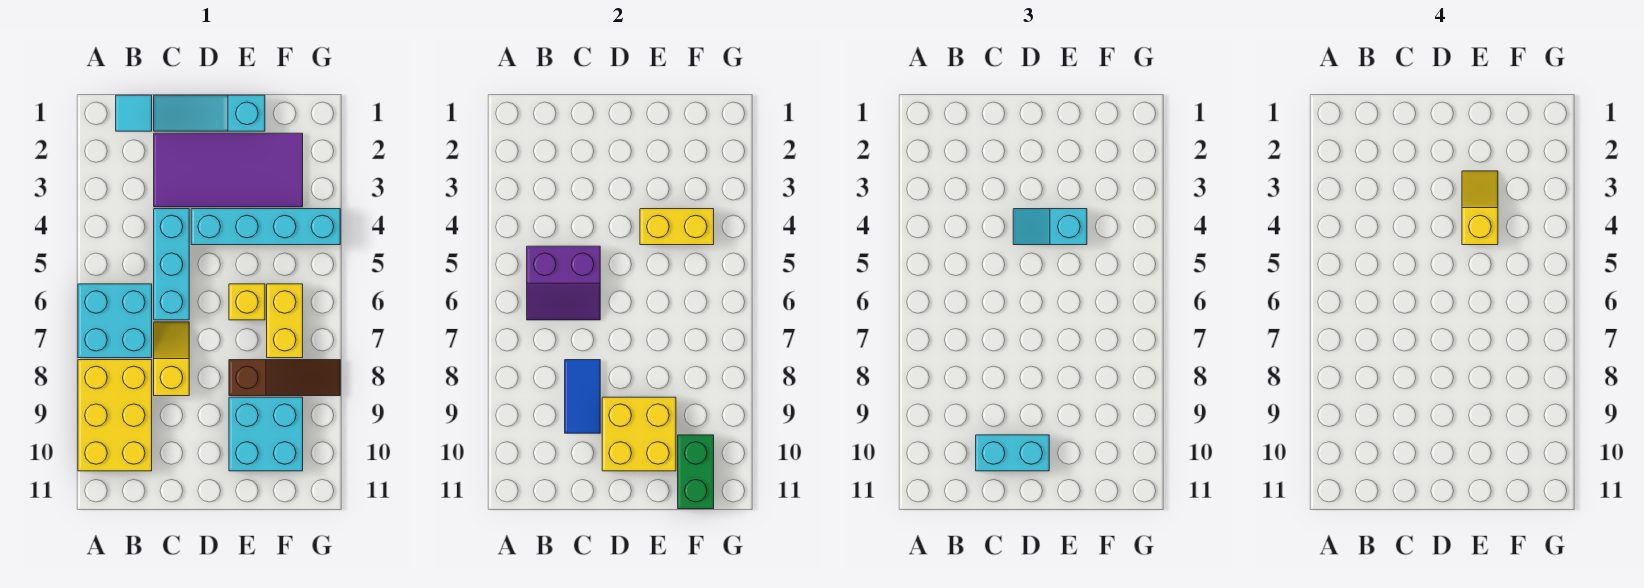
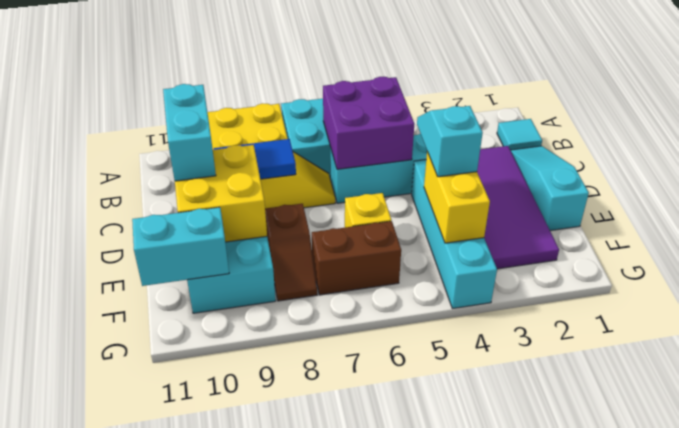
purple 2x2 slope [527,246,600,320] -> purple 2x2 brick [323,77,414,169]
yellow 1x2 slope [1462,171,1498,245] -> none
brown 1x3 slope [229,360,340,396] -> brown 1x2 slope [265,204,317,301]
yellow 1x2 brick [267,284,303,358] -> brown 1x2 brick [312,221,401,295]
green 1x2 brick [678,435,714,509] -> cyan 1x2 brick [132,207,229,286]

